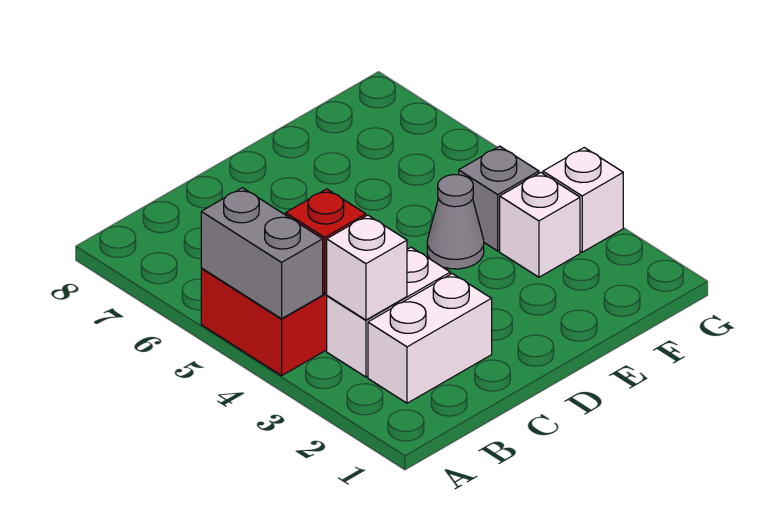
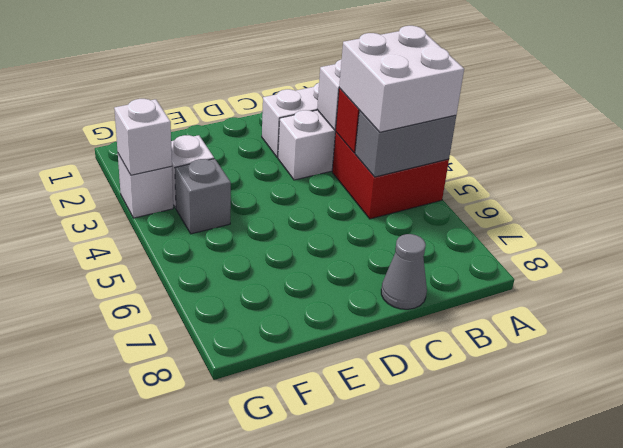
grey 1x2 brick [201,188,323,319] -> grey 1x2 brick turned to [355,111,456,177]
none -> white 2x2 brick [339,26,464,132]
grey 1x1 cone [427,175,484,269] -> grey 1x1 cone moved to [381,234,427,309]
none -> white 1x1 brick [114,99,172,175]

